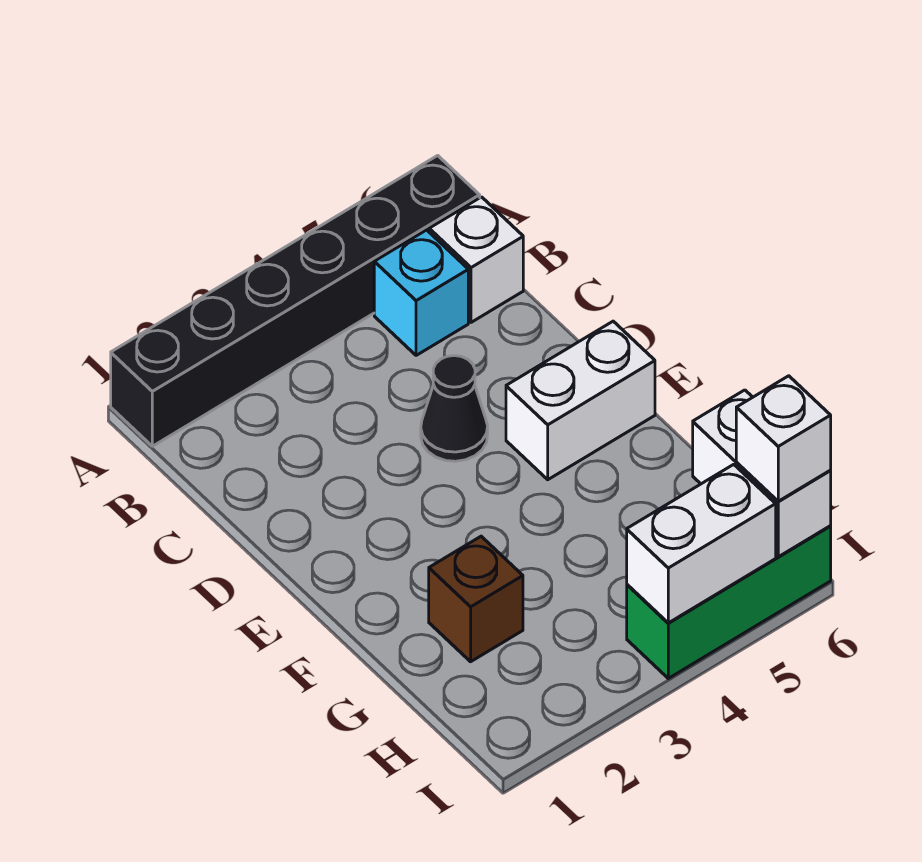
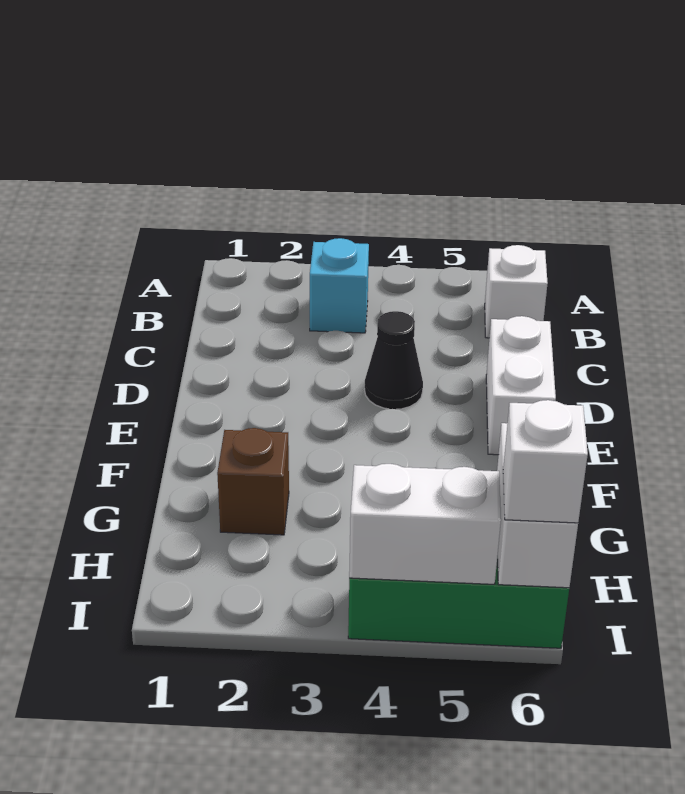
black 1x6 brick [111,156,480,446] -> none
cyan 1x1 brick [374,230,468,355] -> cyan 1x1 brick moved to [310,238,369,333]
white 1x2 brick [506,321,655,480] -> white 1x2 brick turned to [486,316,556,455]

